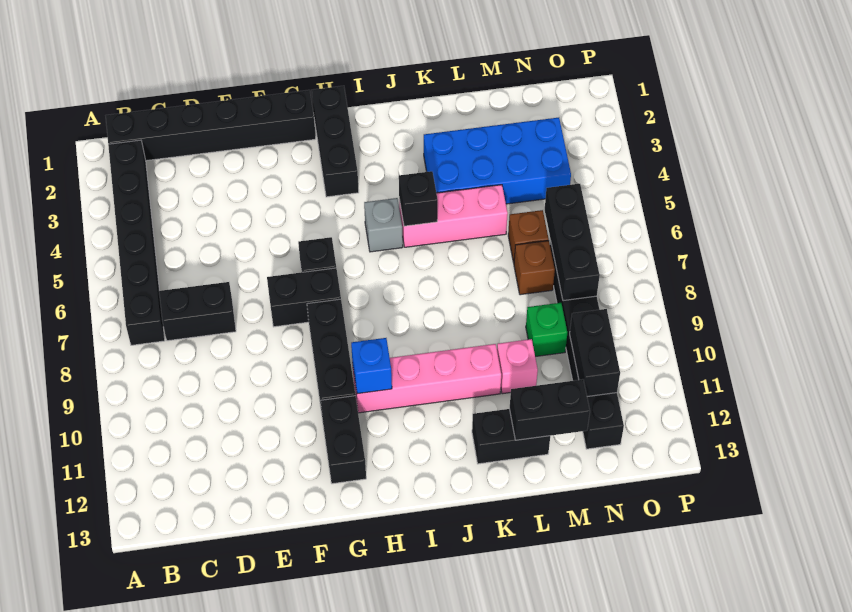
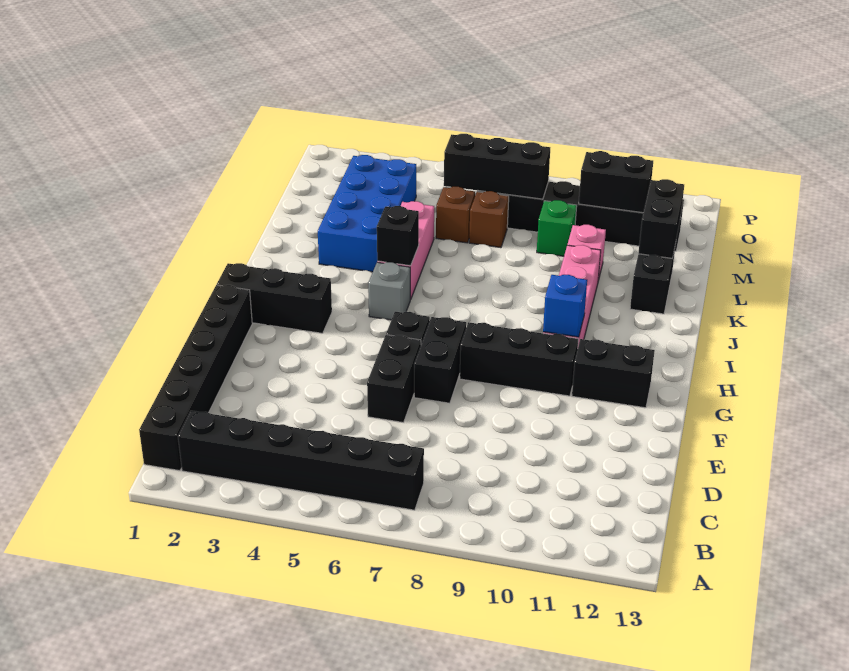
black 1x2 brick [159,282,236,341] -> black 1x2 brick moved to [367,335,421,423]

